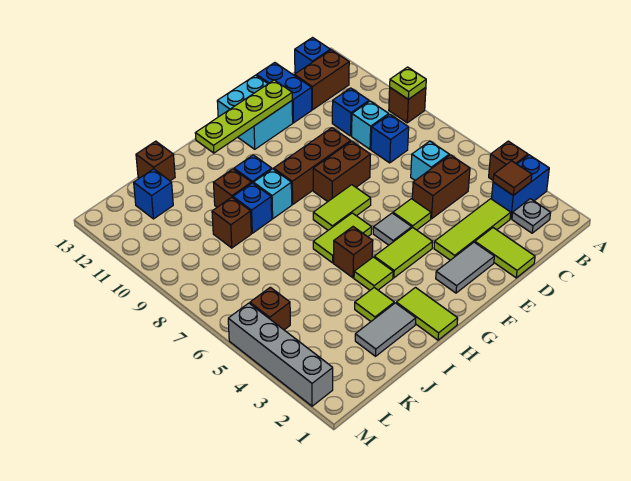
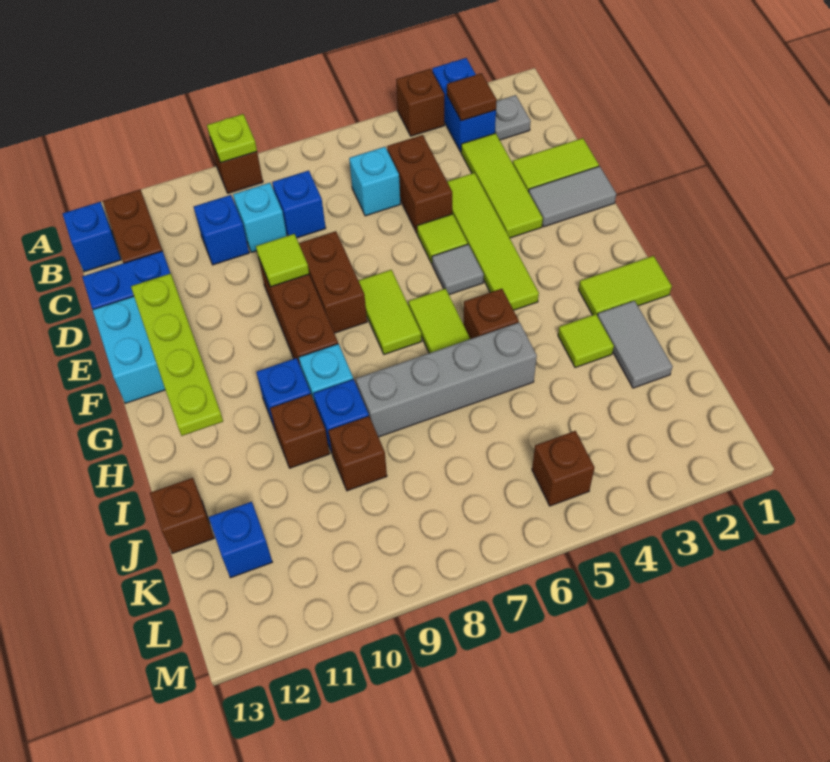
grey 1x2 tile [436,242,494,293] -> grey 1x2 tile turned to [529,166,616,227]
lime 1x2 tile [374,228,433,278] -> lime 1x4 tile [447,173,539,310]
lime 1x1 tile [354,257,393,290] -> lime 1x1 tile moved to [256,234,309,287]
grey 1x4 brick [228,303,333,406] -> grey 1x4 brick moved to [356,322,537,437]

